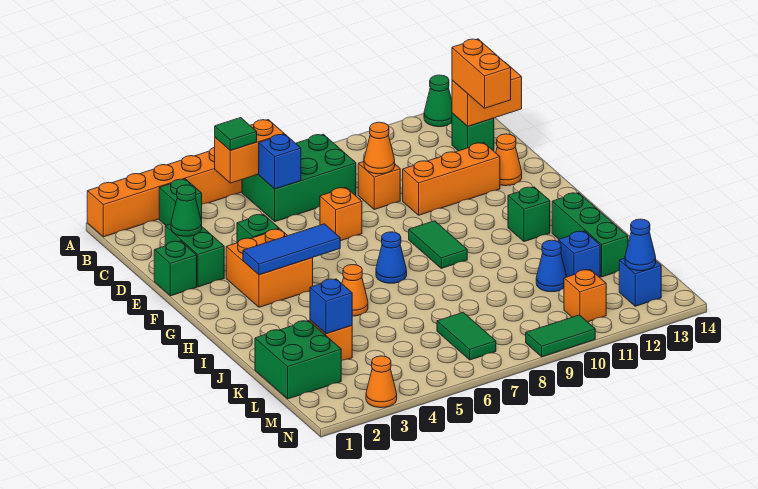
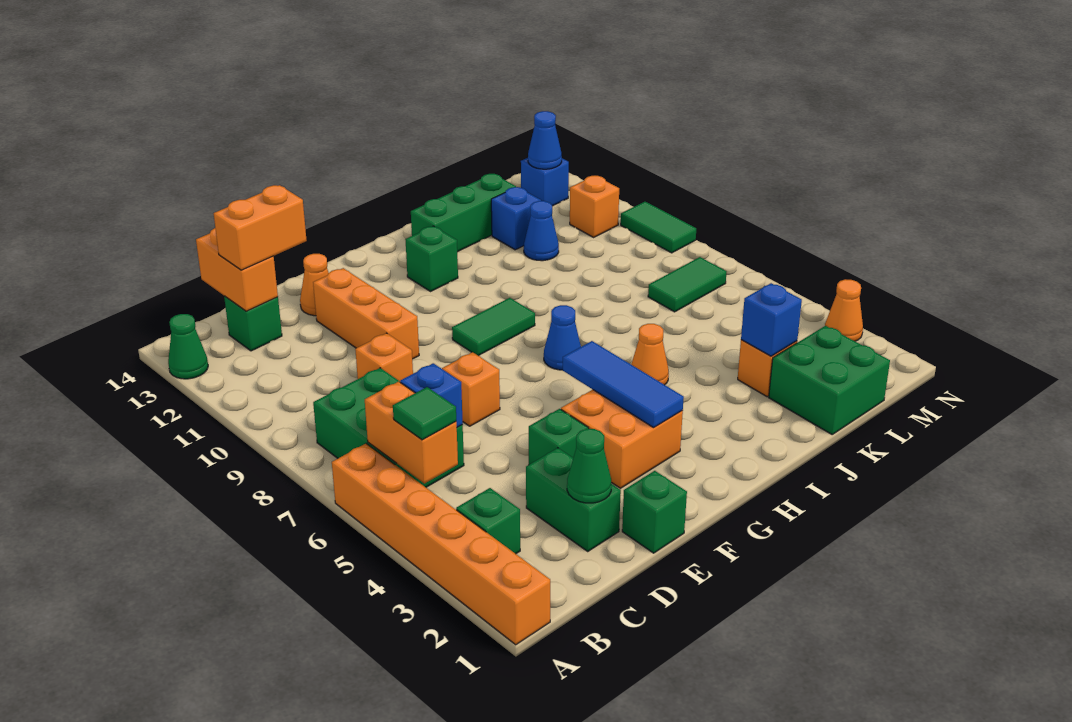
green 1x2 brick [165,224,224,287] -> green 1x2 brick turned to [526,448,621,551]
orange 1x1 cone [364,122,395,174] -> none

